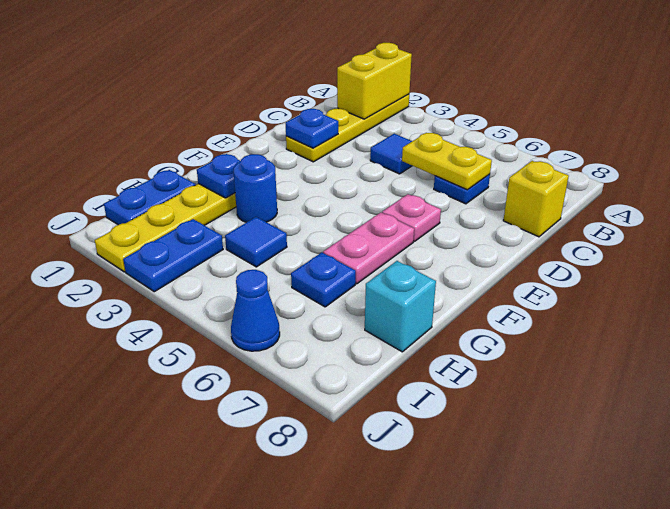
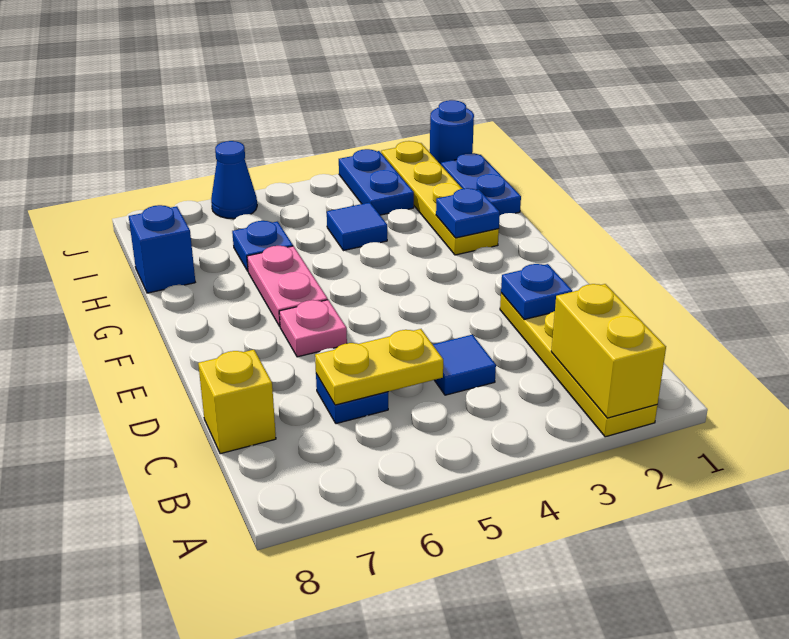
blue 1x1 round brick [234,154,277,222] -> blue 1x1 round brick moved to [430,100,474,164]
cyan 1x1 brick [365,261,436,352] -> blue 1x1 brick [129,205,195,293]

